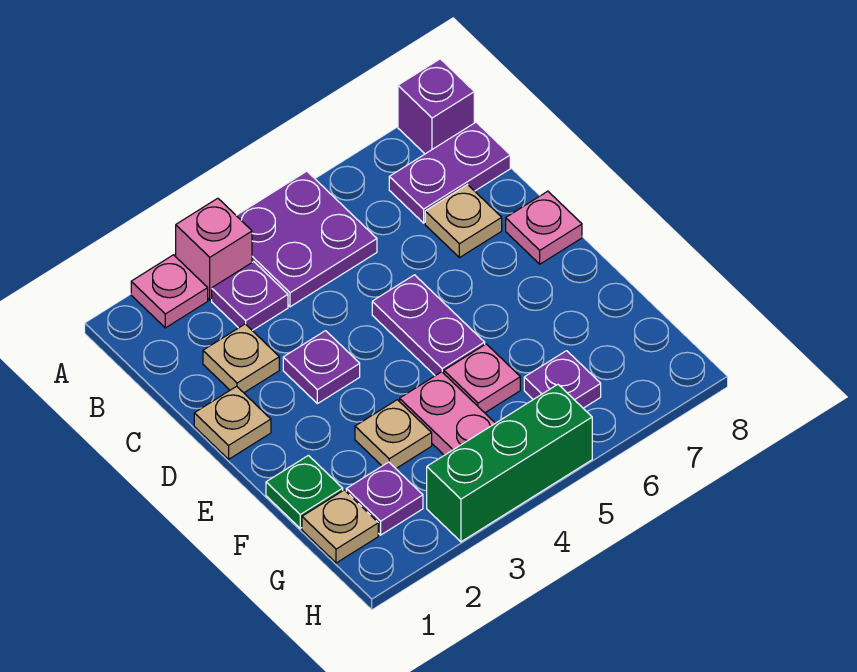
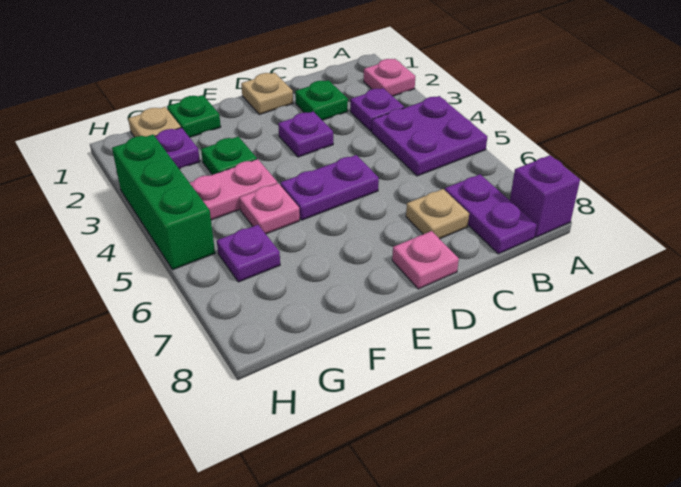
pink 1x1 brick [176,198,252,300] -> none
tan 1x1 plate [203,324,279,393] -> green 1x1 plate [295,80,348,120]
tan 1x1 plate [355,400,432,468] -> green 1x1 plate [201,137,257,175]

